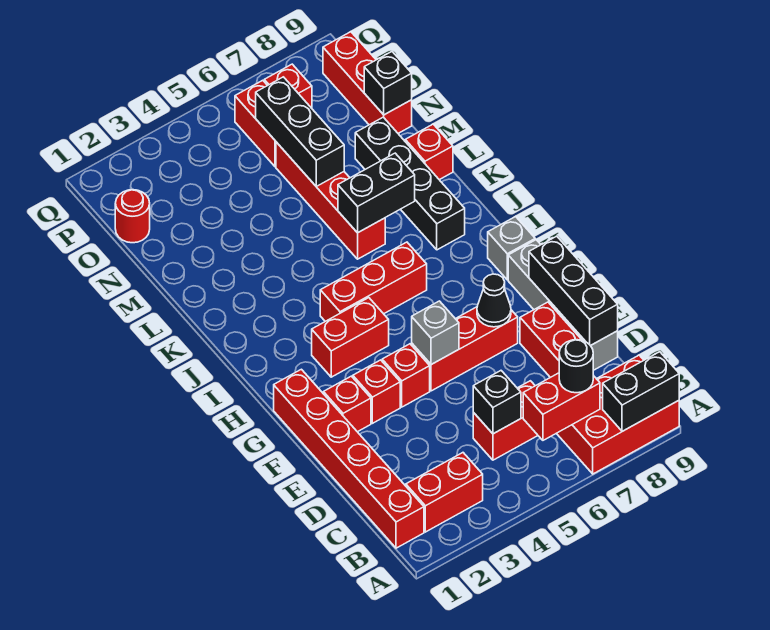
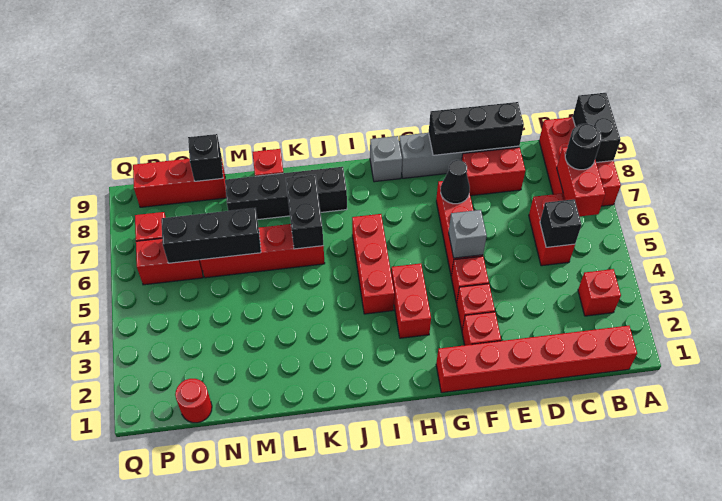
red 1x2 brick [406,453,483,532] -> red 1x1 brick [578,269,621,316]

